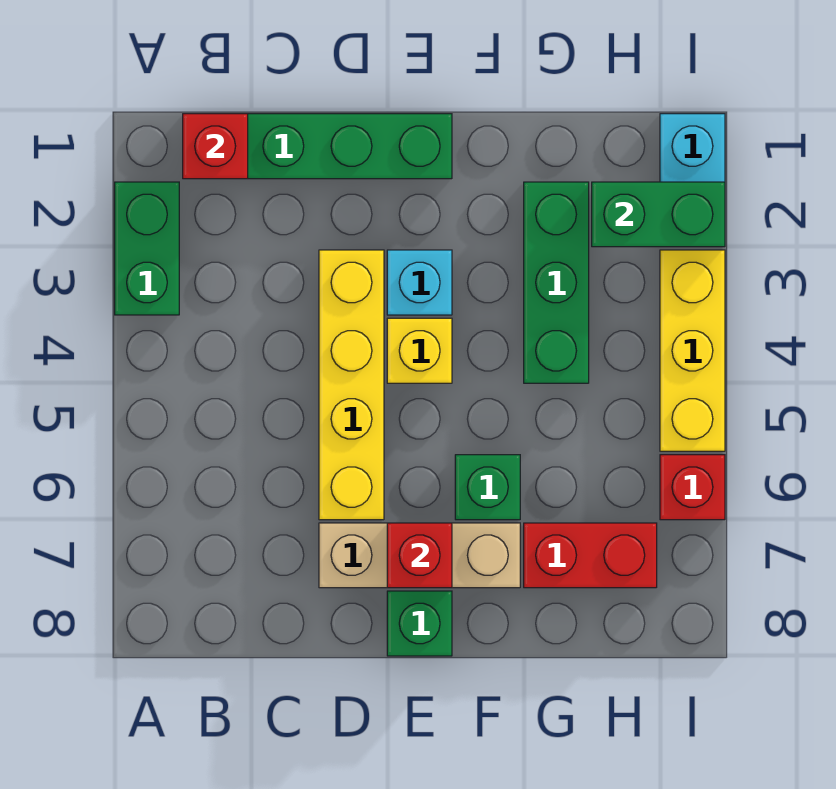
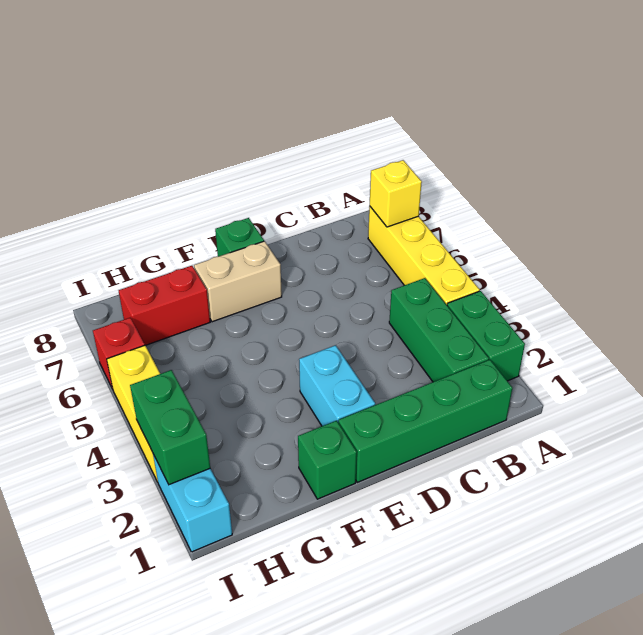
red 1x1 brick [183,114,248,179] -> none
yellow 1x4 brick [319,250,384,520] -> yellow 1x4 brick moved to [368,206,480,305]
tan 1x3 brick [319,523,520,588] -> tan 1x2 brick [194,241,282,322]
cyan 1x1 brick [387,250,452,315] -> cyan 1x2 brick [299,345,375,426]
yellow 1x1 brick [387,318,452,383] -> yellow 1x1 brick moved to [370,160,422,227]
red 1x1 brick [387,523,452,588] -> none
green 1x1 brick [455,455,520,520] -> green 1x1 brick moved to [298,421,357,499]
green 1x3 brick [524,182,589,383] -> green 1x3 brick moved to [389,278,489,382]
green 1x2 brick [592,182,725,247] -> green 1x2 brick turned to [130,370,210,485]

